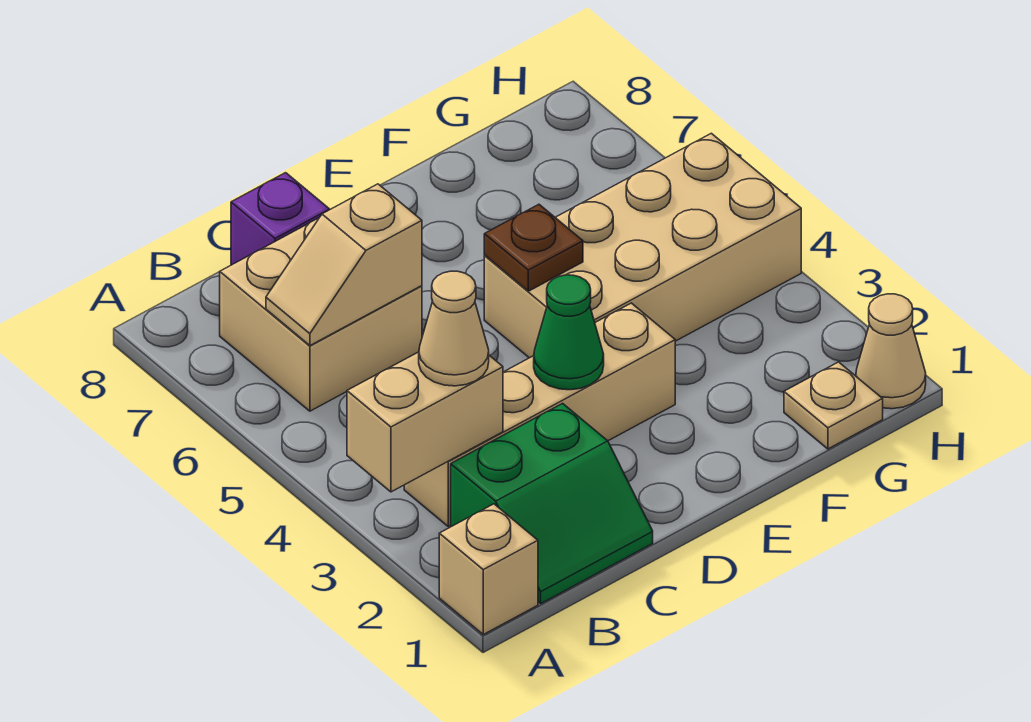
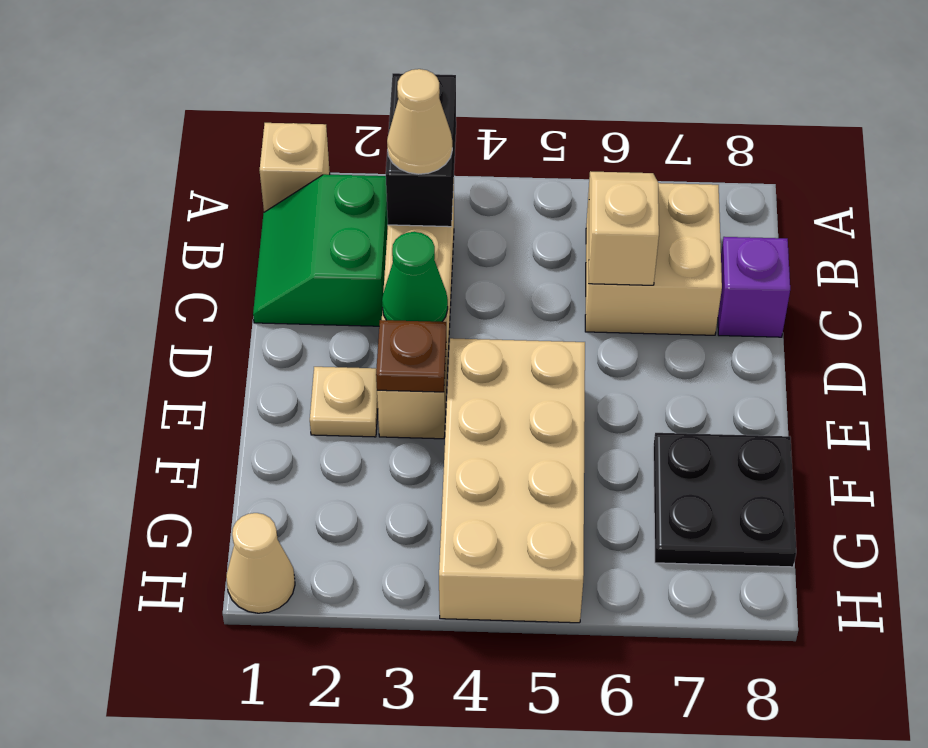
tan 1x2 brick [347,352,503,492] -> black 1x2 brick [386,73,456,227]
brown 1x1 plate [484,204,583,291] -> brown 1x1 plate moved to [376,320,446,392]
none -> black 2x2 plate [653,433,796,567]
tan 1x1 plate [784,362,883,449] -> tan 1x1 plate moved to [310,367,378,437]

